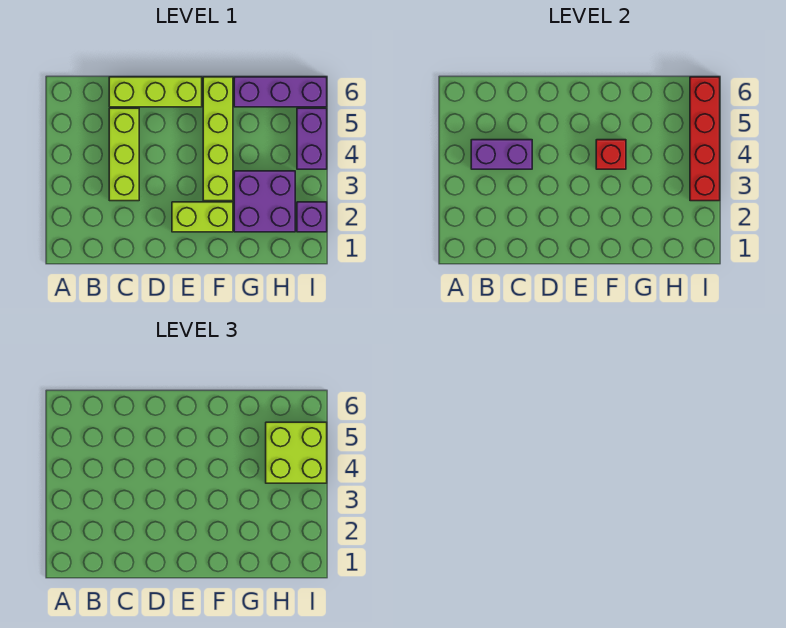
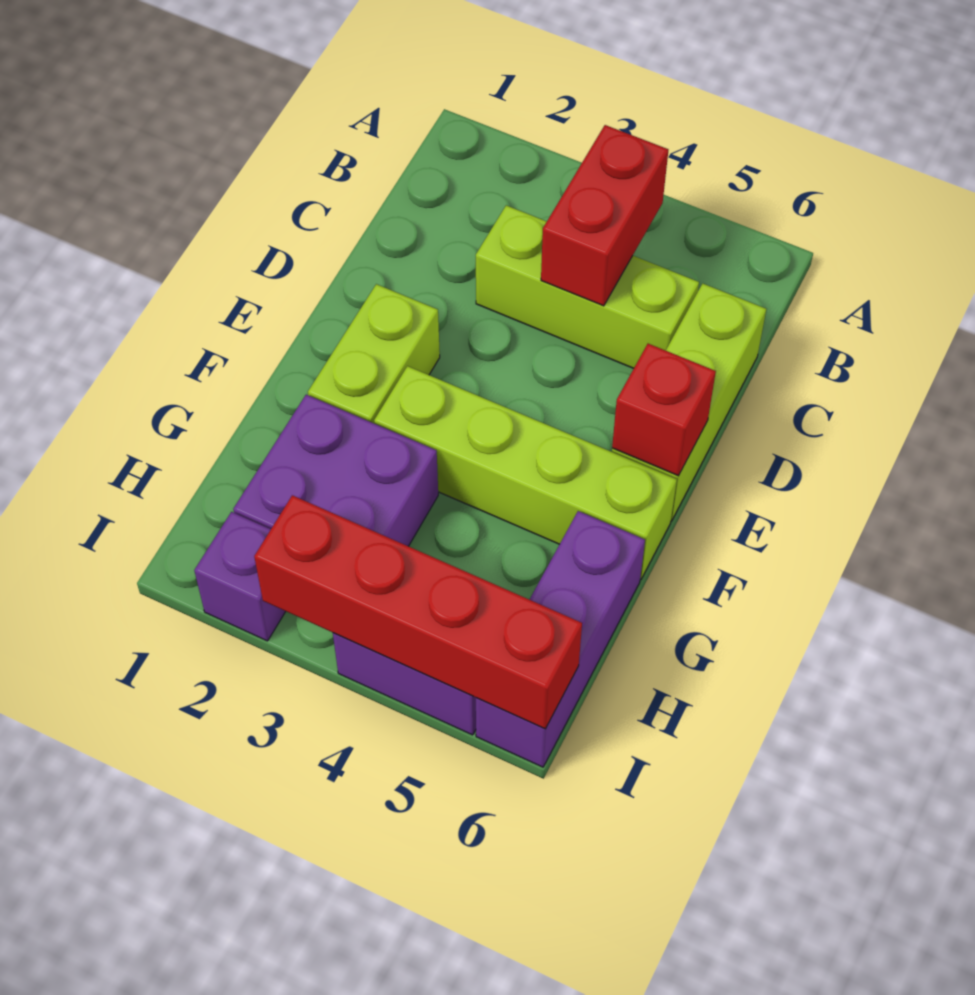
purple 1x2 brick [471,140,532,169] -> red 1x2 brick [541,125,668,306]
red 1x1 brick [596,140,626,169] -> red 1x1 brick moved to [612,344,716,476]
lime 2x2 brick [266,422,327,483] -> none

